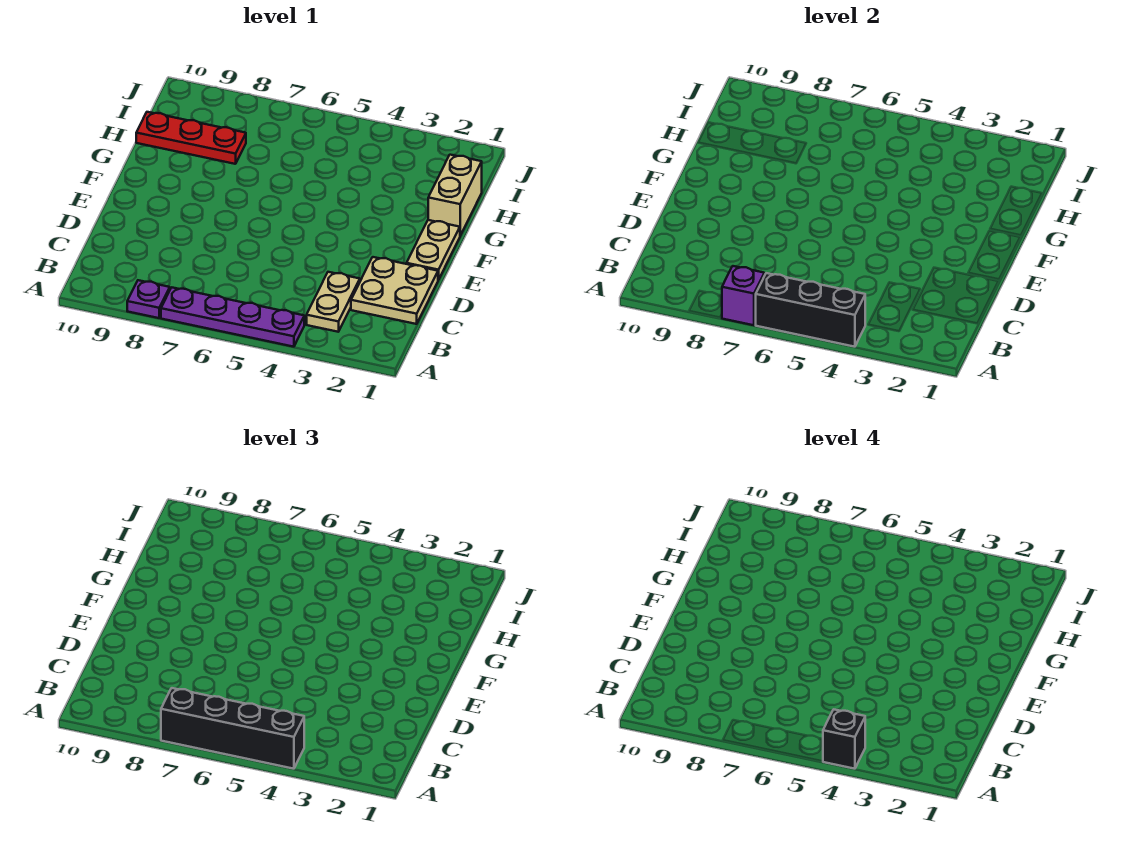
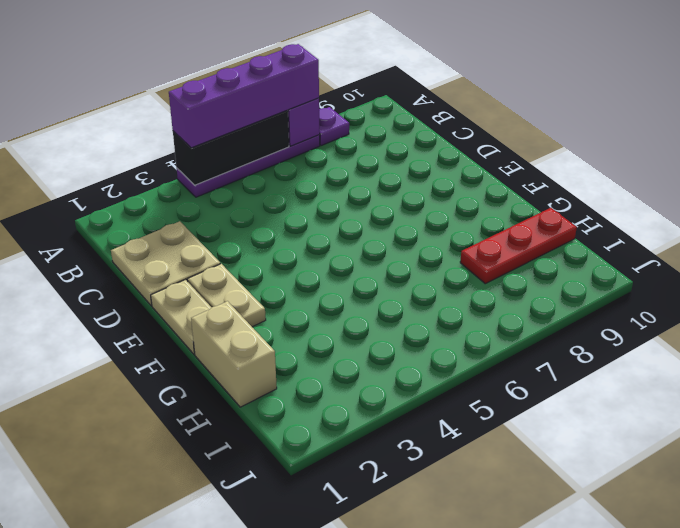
black 1x4 brick [161,688,304,769] -> purple 1x4 brick [169,44,319,148]
black 1x1 brick [823,709,865,769] -> none
tan 1x2 plate [307,272,360,332] -> tan 1x2 plate moved to [187,264,266,327]

